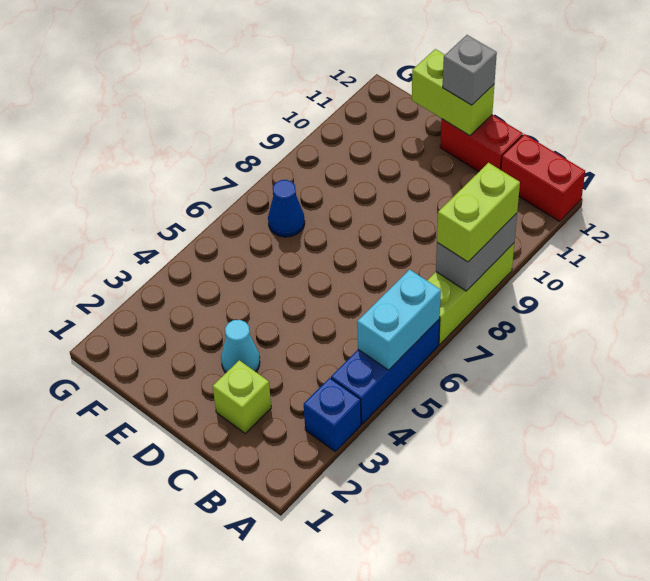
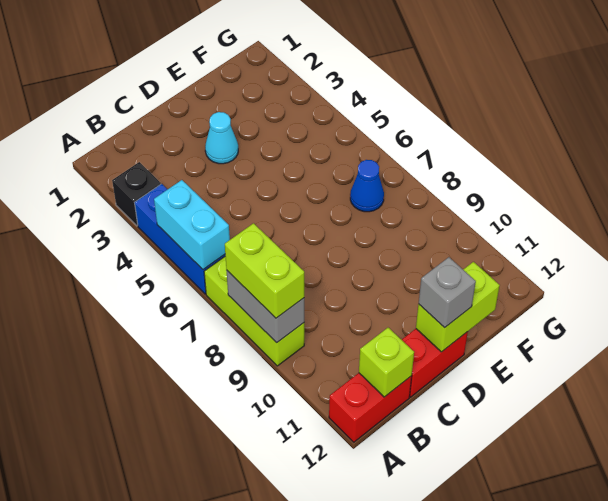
blue 1x1 brick [304,378,361,451] -> black 1x1 brick [112,162,161,226]
lime 1x1 brick [213,360,271,433] -> lime 1x1 brick moved to [359,328,414,397]

